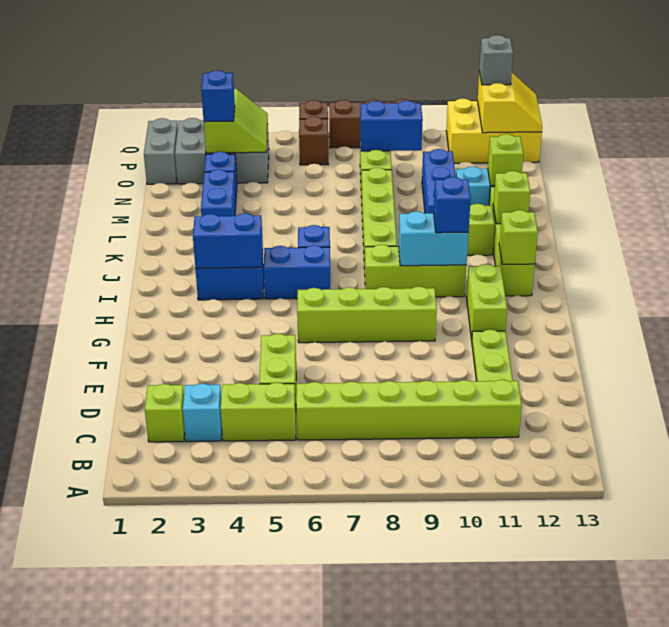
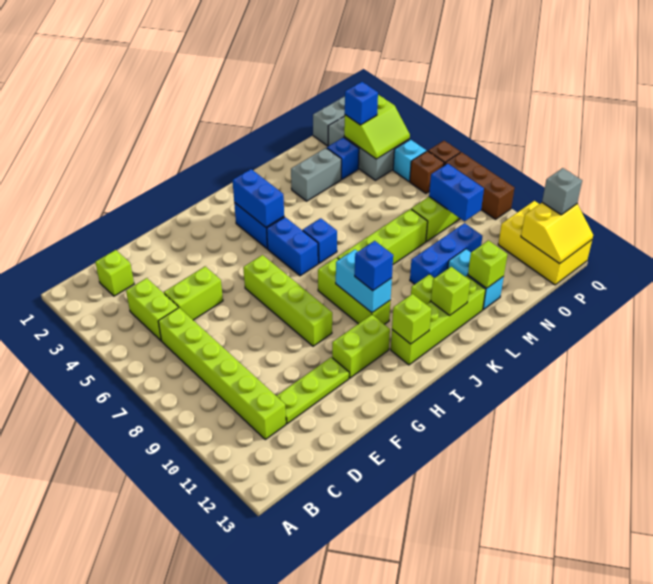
cyan 1x1 brick [183,383,222,442] -> cyan 1x1 brick moved to [393,140,426,182]
blue 1x2 brick [201,169,236,216] -> grey 1x2 brick [291,148,341,201]

